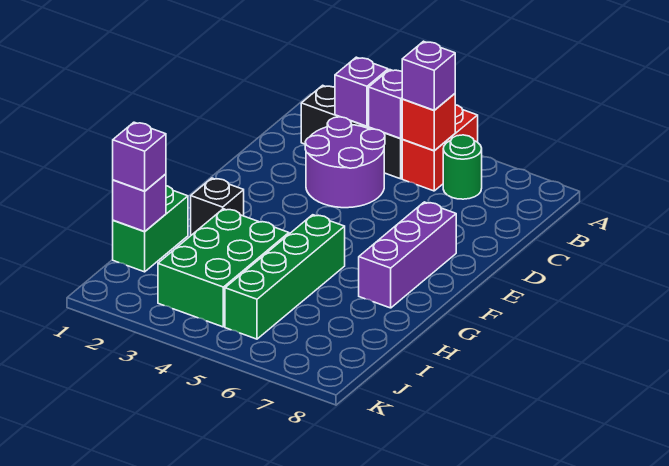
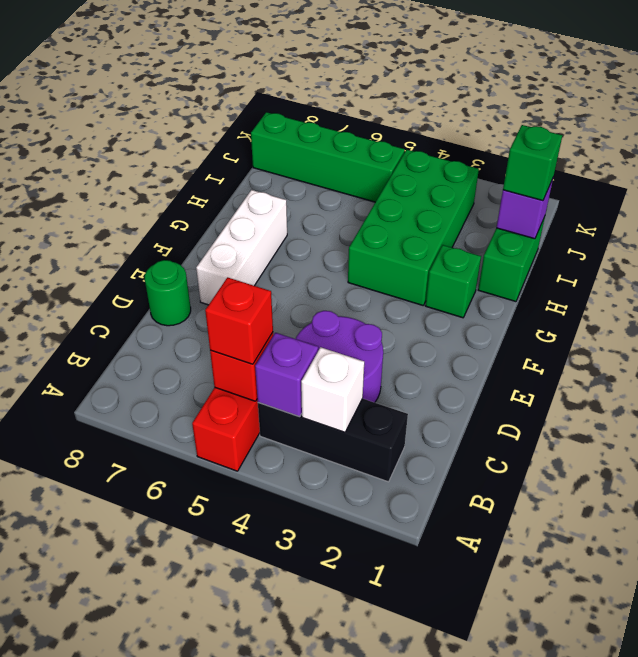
purple 1x1 brick [335,57,388,126] -> white 1x1 brick [301,347,364,432]
purple 1x1 brick [402,41,455,110] -> red 1x1 brick [205,277,273,364]
green 1x1 round brick [443,135,482,199] -> green 1x1 round brick moved to [145,260,191,326]
purple 1x3 brick [359,202,456,308] -> white 1x3 brick [196,190,287,305]
black 1x1 brick [191,178,244,235] -> green 1x1 brick [425,245,481,318]
green 1x4 brick [225,215,345,339] -> green 1x4 brick turned to [251,112,405,202]
green 2x3 brick [158,209,289,327] -> green 2x4 brick [348,150,479,305]
purple 1x1 brick [113,122,166,191] -> green 1x1 brick [503,125,562,201]

